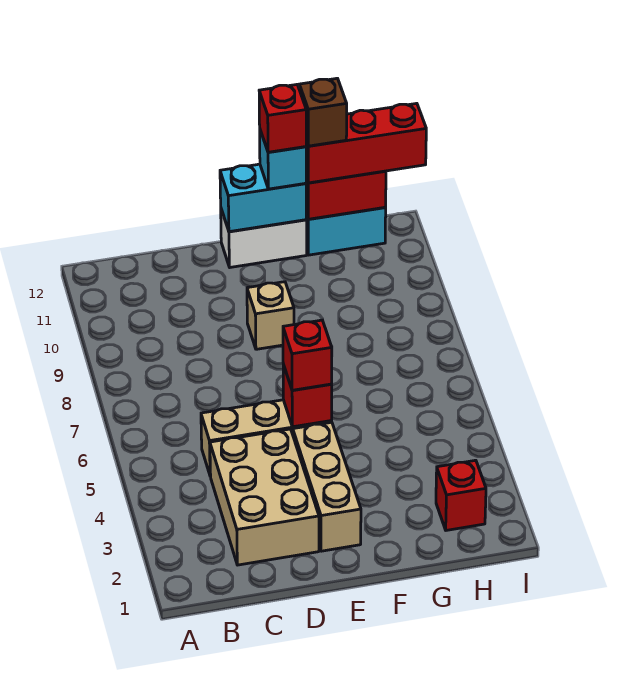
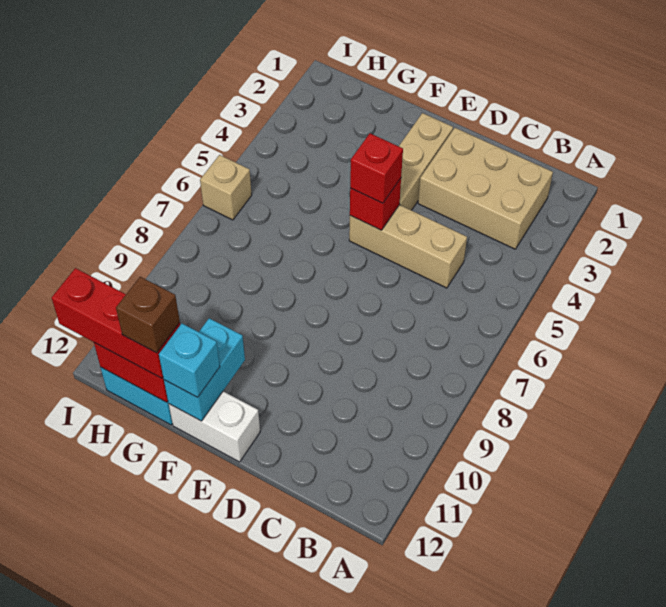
tan 2x3 brick [210,429,319,565] -> tan 2x3 brick turned to [418,128,553,249]
tan 1x1 brick [247,282,294,349] -> tan 1x1 brick moved to [200,155,252,220]
cyan 1x2 brick [220,164,306,232] -> cyan 1x2 brick turned to [164,318,245,421]
red 1x1 brick [259,85,306,152] -> none
red 1x1 brick [436,460,486,530] -> none

